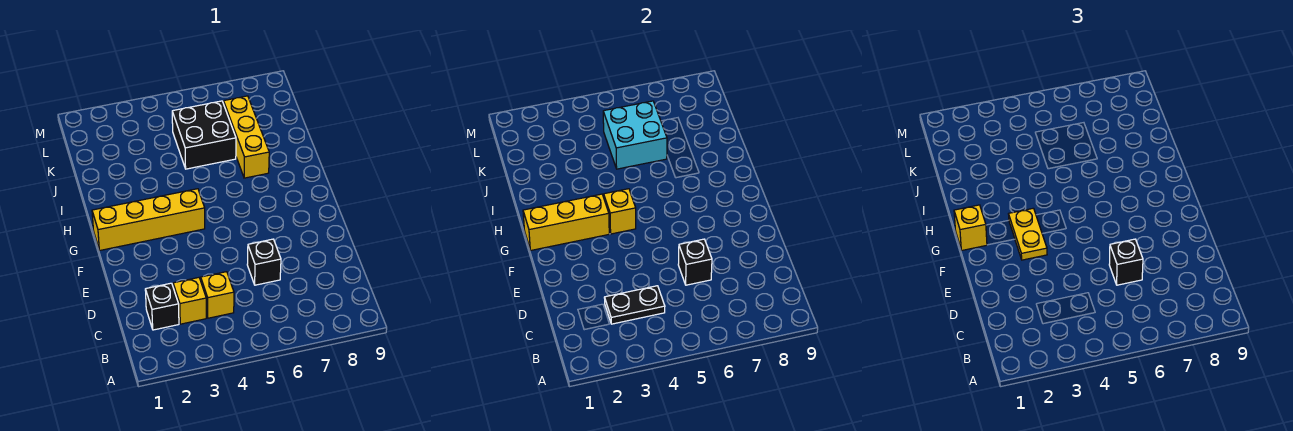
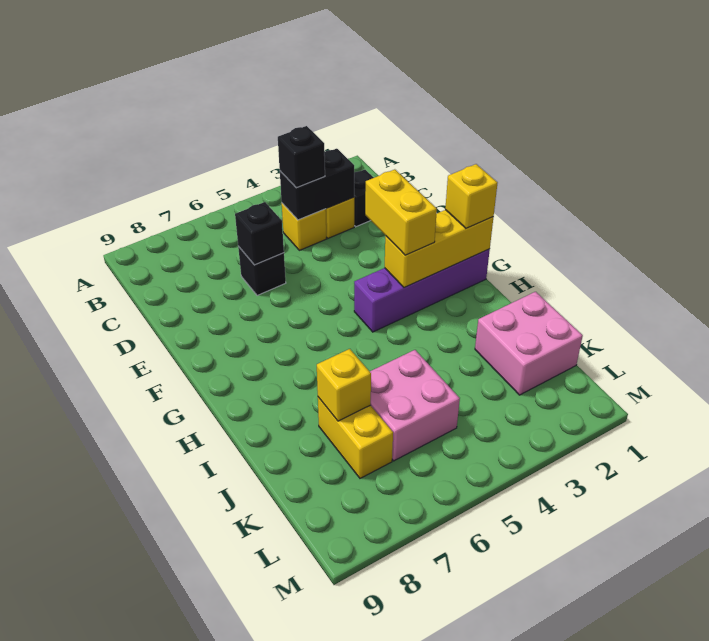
black 1x2 plate [604,286,665,324] -> black 1x2 brick [280,149,354,220]
black 1x1 brick [1109,239,1143,285] -> black 1x1 brick moved to [278,126,325,188]
yellow 1x2 plate [1009,208,1047,260] -> yellow 1x2 brick [365,169,437,255]
yellow 1x4 brick [92,189,205,250] -> purple 1x4 brick [354,249,490,332]
yellow 1x1 brick [604,189,636,234] -> yellow 1x1 brick moved to [317,349,371,421]
yellow 1x3 brick [224,96,269,178] -> yellow 1x2 brick [318,397,393,478]
none -> pink 2x2 brick [475,292,583,395]
black 2x2 brick [172,101,236,169] -> pink 2x2 brick [370,350,460,461]
cyan 2x2 brick [603,101,667,169] -> none

